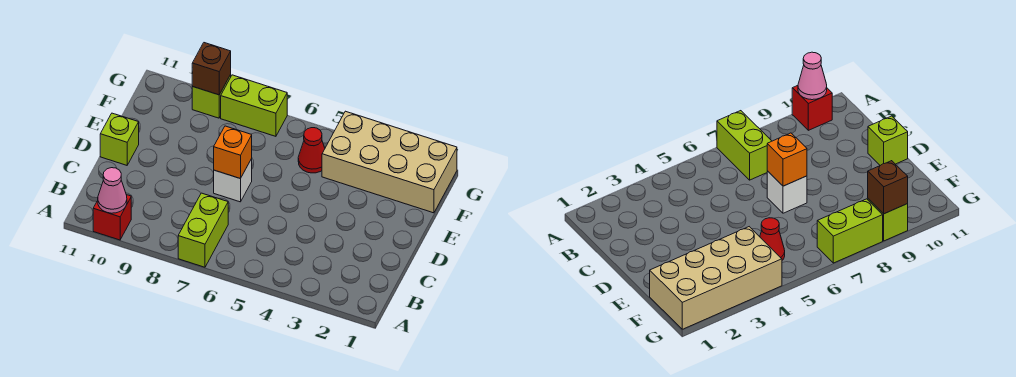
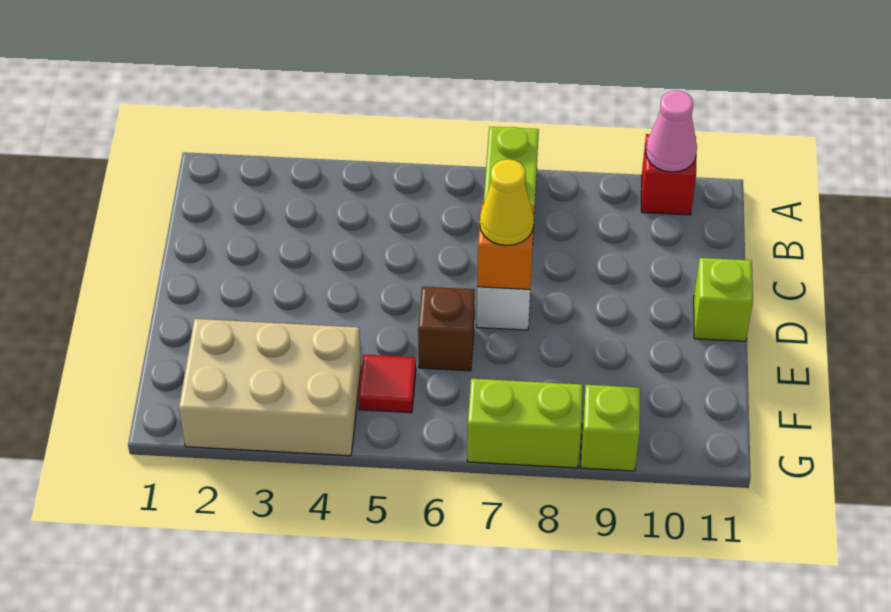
none -> yellow 1x1 cone [480,159,534,246]
tan 2x4 brick [322,111,457,213] -> tan 2x3 brick [179,319,361,456]
red 1x1 cone [298,128,325,173] -> red 1x1 tile [358,355,416,413]
brown 1x1 brick [192,43,231,95] -> brown 1x1 brick moved to [418,287,475,371]

